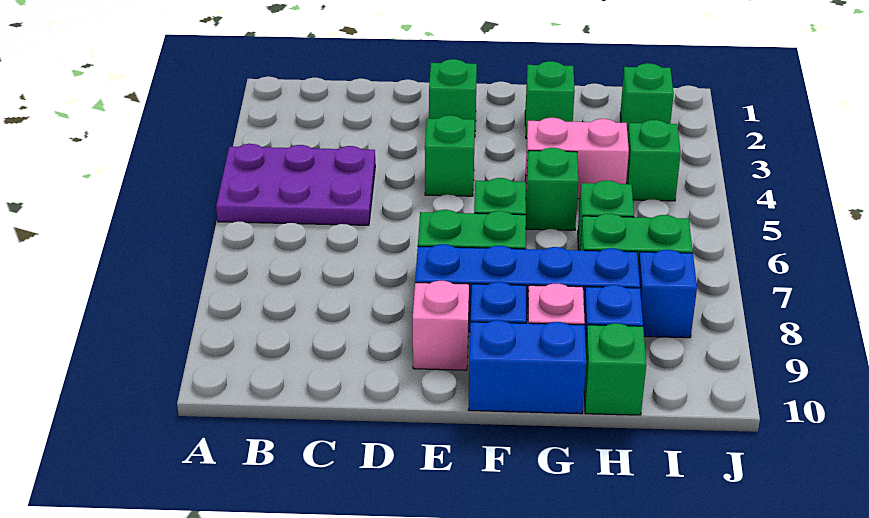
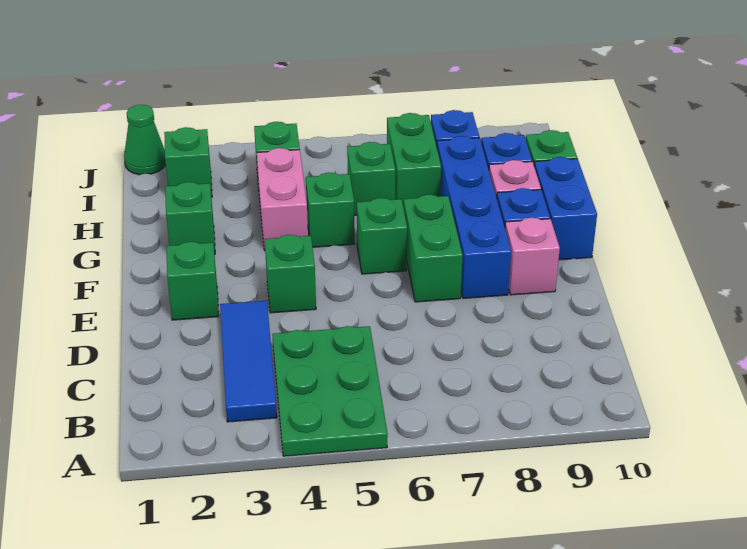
purple 2x3 plate [216,144,375,225] -> green 2x3 plate [272,326,388,456]
none -> blue 1x3 tile [220,301,277,422]
none -> green 1x1 cone [124,105,166,175]

